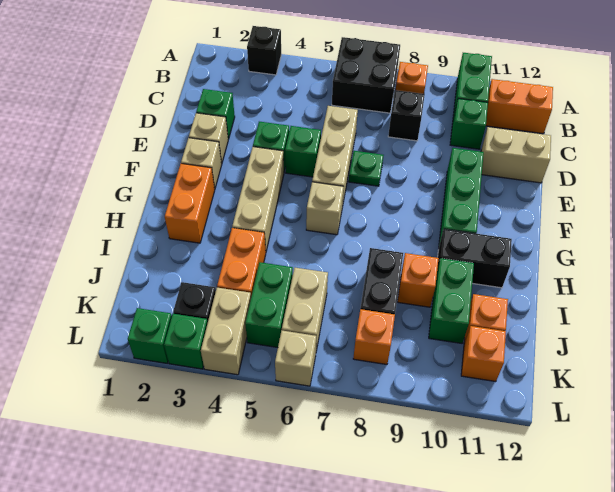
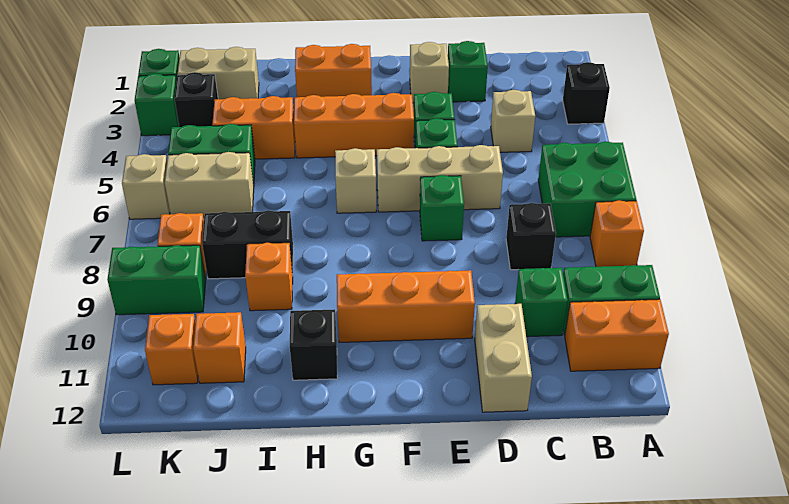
black 2x2 brick [332,37,400,113] -> green 2x2 brick [538,141,636,237]
orange 1x1 plate [396,62,428,94] -> orange 1x1 brick [590,200,644,267]
orange 1x2 brick [486,79,553,134] -> orange 1x2 brick turned to [565,299,669,371]
green 1x1 plate [349,151,383,186] -> green 1x1 brick [420,175,464,241]
green 1x3 brick [439,148,484,246] -> orange 1x3 brick [337,270,475,342]
tan 1x1 brick [181,138,222,190] -> tan 1x1 brick moved to [491,90,535,152]
tan 1x3 brick [232,147,284,251] -> orange 1x3 brick [294,93,414,158]
black 1x2 brick [437,229,512,288] -> black 1x1 brick [290,309,337,380]
green 1x2 brick [429,258,474,343] -> green 1x2 brick moved to [107,245,206,315]
tan 1x2 brick [201,288,251,375] -> tan 1x2 brick moved to [178,47,259,99]

